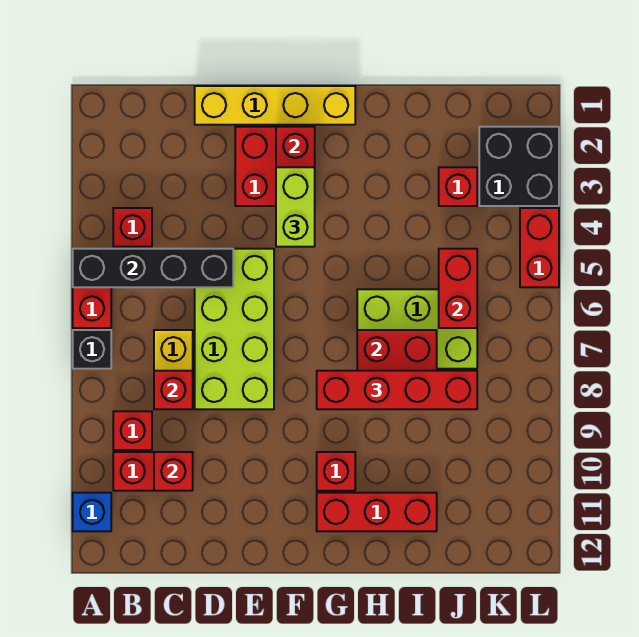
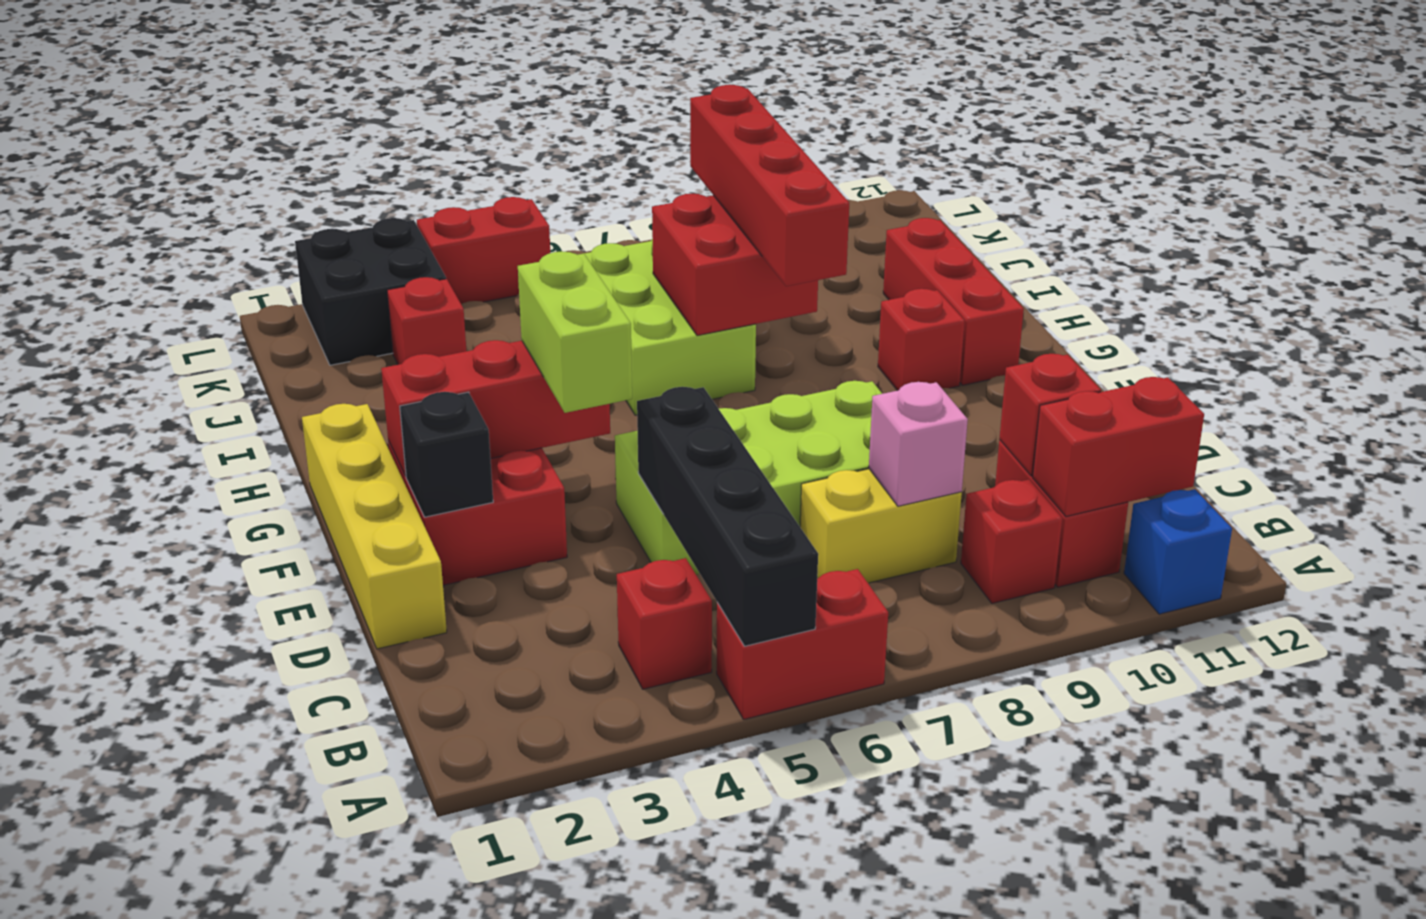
black 1x1 brick [73,330,111,369] -> black 1x1 brick moved to [400,392,493,517]
red 1x1 brick [154,371,193,409] -> pink 1x1 brick [869,382,968,506]
lime 1x2 brick [276,167,315,247] -> lime 1x2 brick turned to [518,251,632,413]
red 1x2 brick [439,249,477,328] -> red 1x2 brick moved to [1033,377,1204,516]

